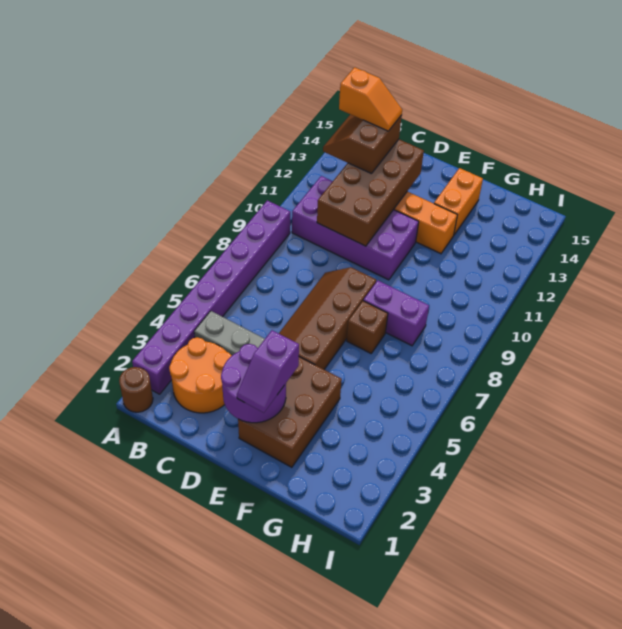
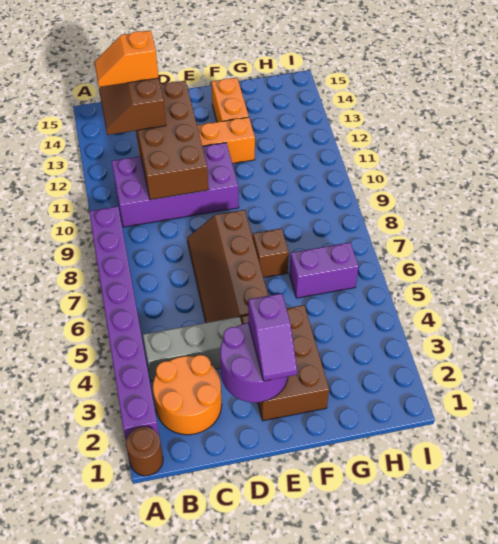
orange 1x2 slope [339,67,402,131] -> orange 1x2 slope turned to [94,31,159,87]
purple 1x2 brick [363,281,429,346] -> purple 1x2 brick moved to [289,242,359,298]

